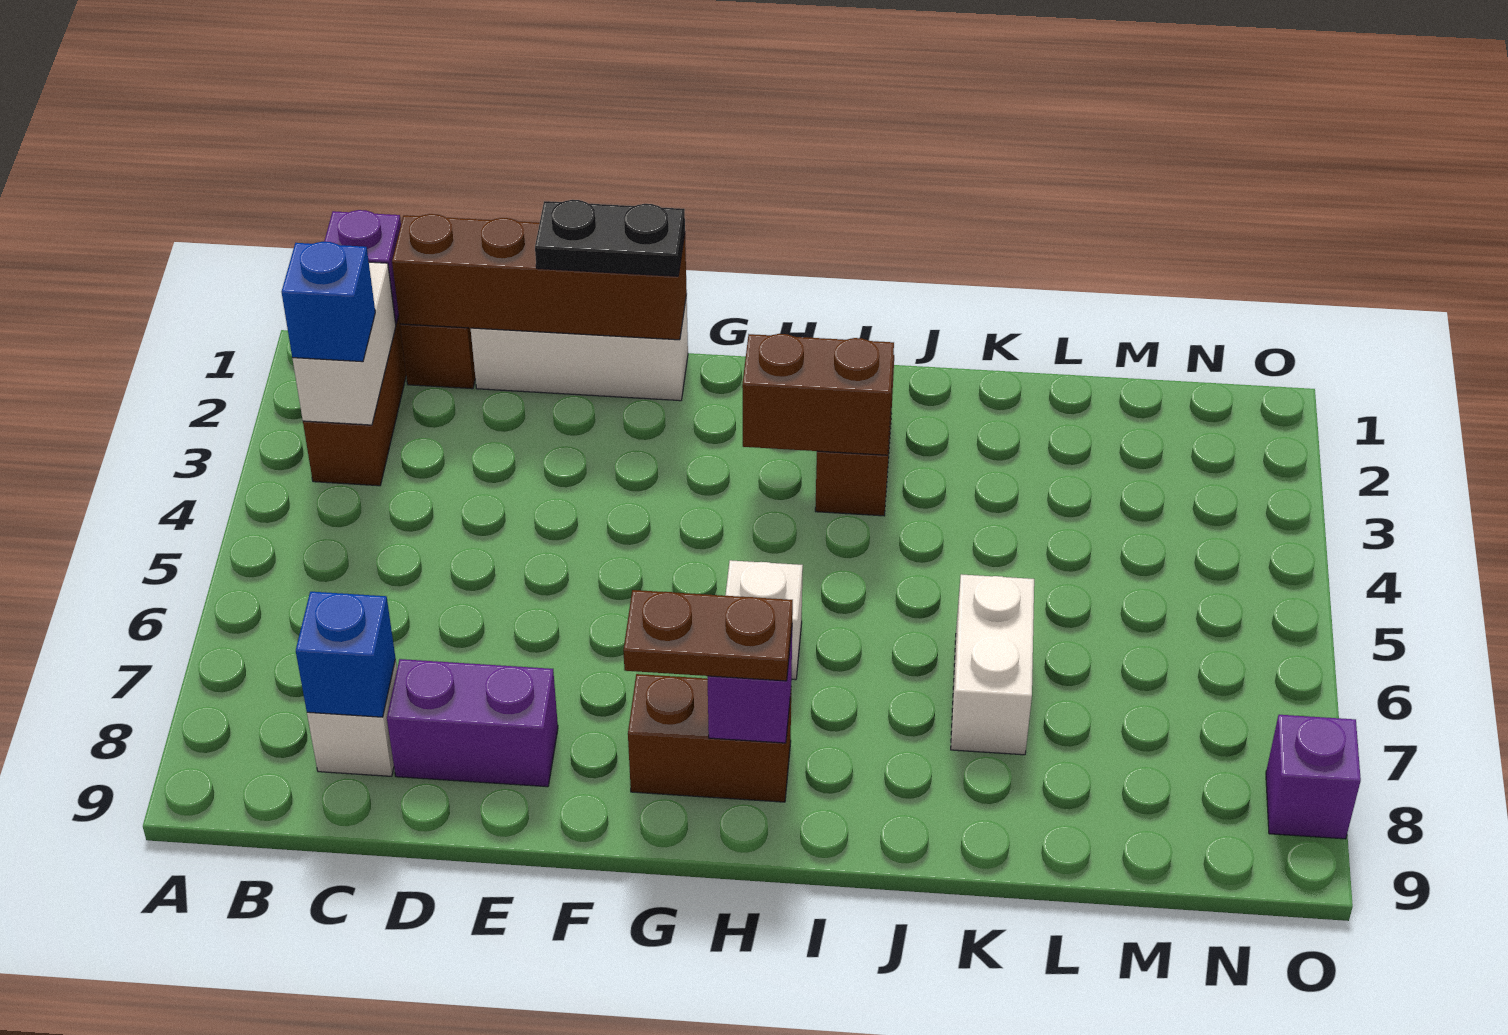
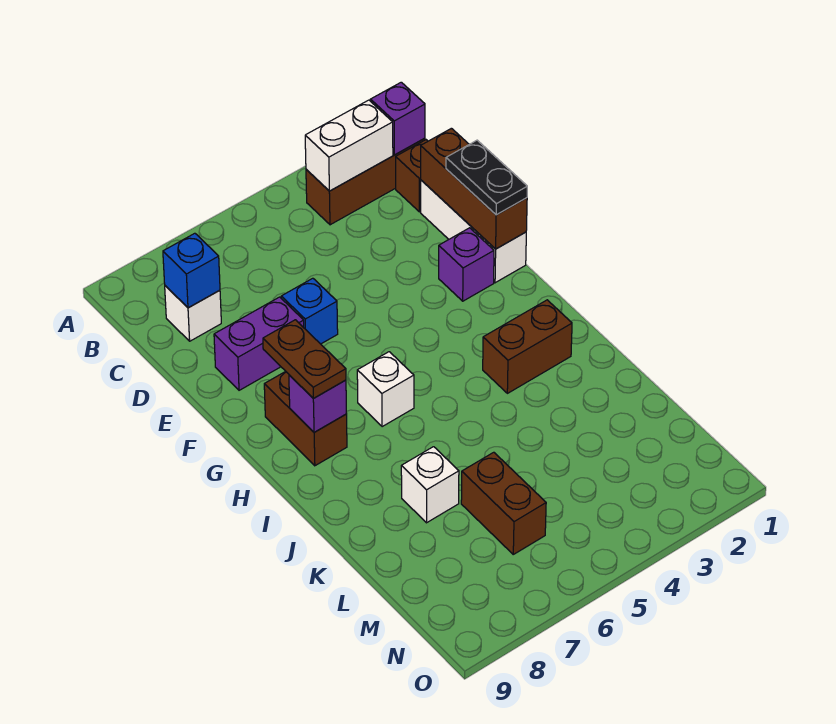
blue 1x1 brick [282,242,375,362] -> blue 1x1 brick moved to [281,278,338,344]
brown 1x4 brick [392,214,687,340] -> brown 1x3 brick [421,128,527,249]
purple 1x2 brick [387,659,558,787] -> purple 1x2 brick turned to [214,297,304,390]
brown 1x2 brick [742,334,894,455] -> brown 1x2 brick moved to [461,452,546,554]
white 1x2 brick [951,574,1034,755] -> white 1x1 brick [401,447,459,523]
purple 1x1 brick [1266,715,1361,839] -> purple 1x1 brick moved to [439,228,494,301]

